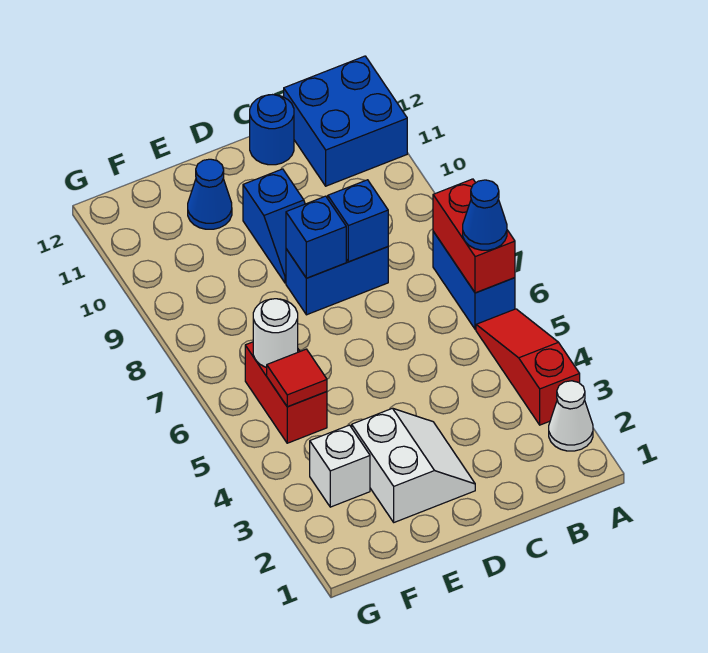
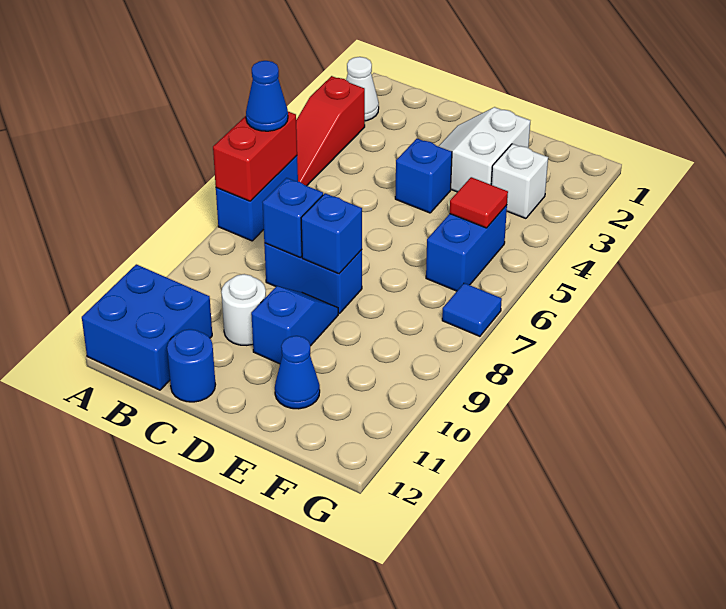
none -> blue 1x1 brick [395,139,452,213]
red 1x2 brick [245,342,327,443] -> blue 1x2 brick [426,205,507,291]
white 1x1 round brick [253,299,298,367] -> white 1x1 round brick moved to [221,274,266,345]
none -> blue 1x1 tile [442,283,502,336]

